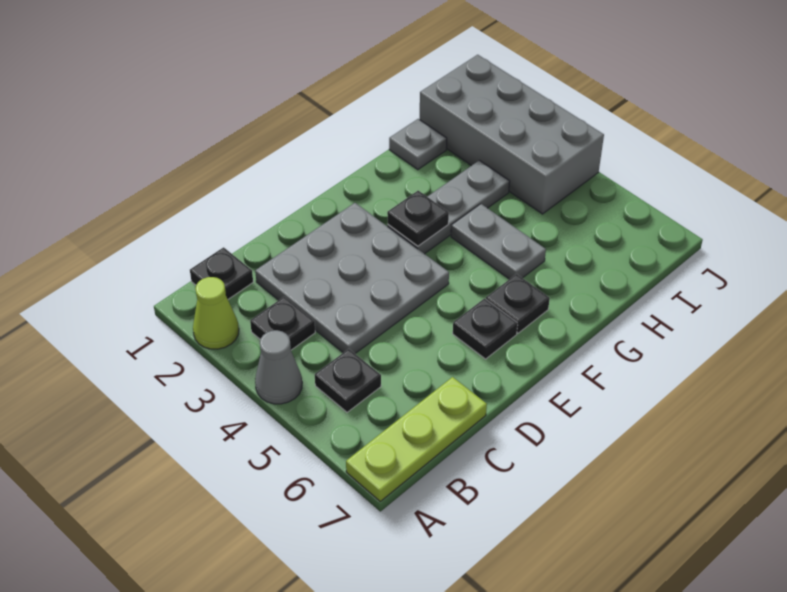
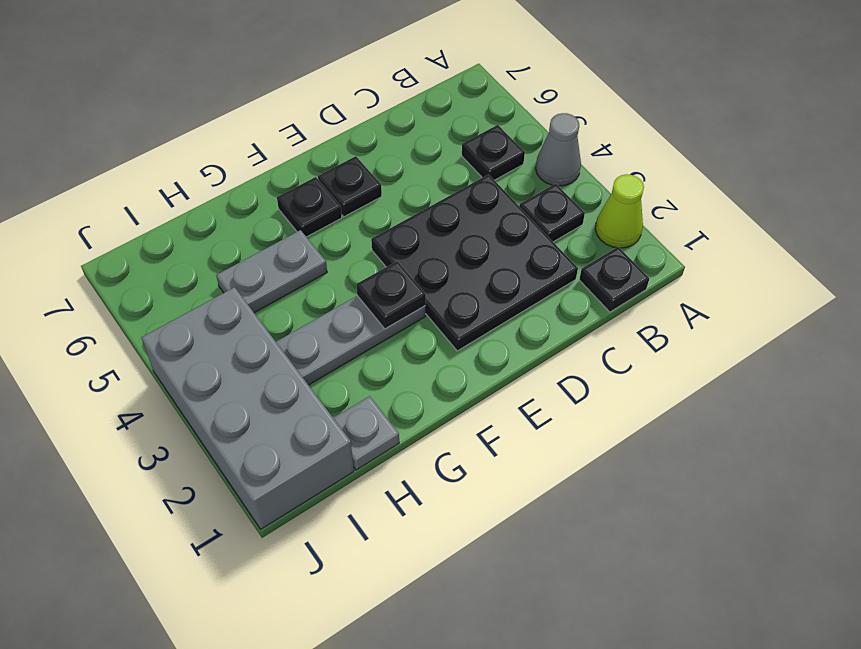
lime 1x3 plate [346,377,487,501] -> none
grey 3x3 plate [255,203,449,353] -> black 3x3 plate [371,175,578,351]
grey 1x2 plate [451,204,546,279] -> grey 1x2 plate turned to [216,230,327,313]

